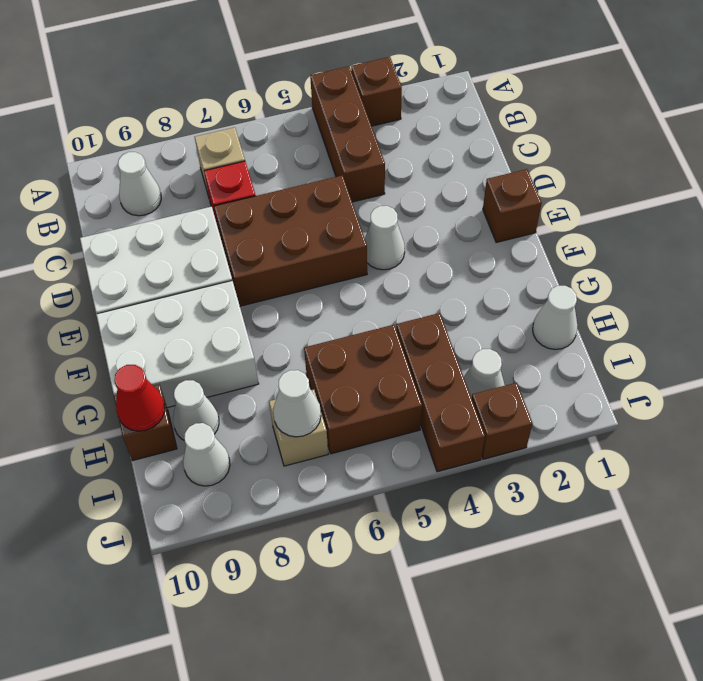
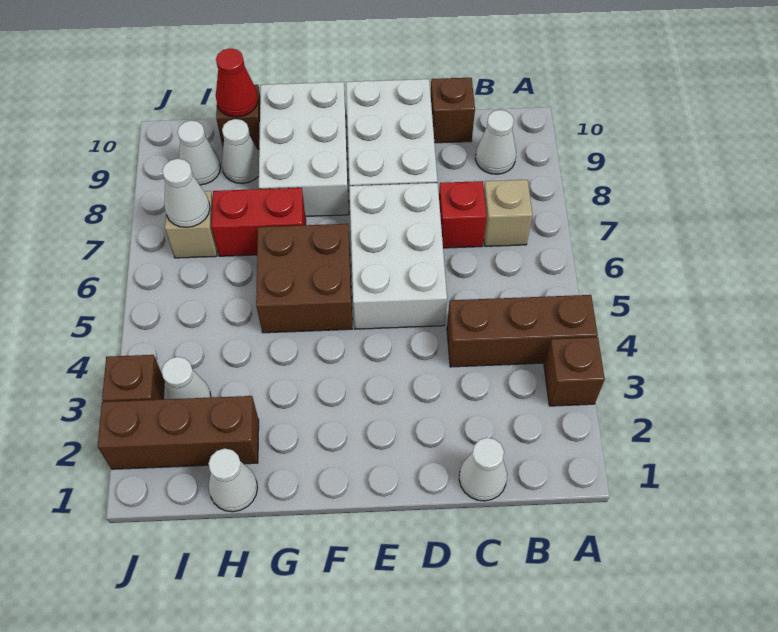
brown 2x3 brick [214,175,367,306] -> white 2x3 brick [349,183,447,329]
brown 1x1 brick [483,169,542,243] -> brown 1x1 brick moved to [431,78,475,143]
white 1x1 cone [365,206,405,270] -> white 1x1 cone moved to [459,438,507,501]
none -> red 1x2 brick [211,188,306,256]
brown 1x3 brick [396,313,485,472] -> brown 1x3 brick moved to [98,396,259,469]
brown 2x2 brick [304,325,422,454] -> brown 2x2 brick moved to [256,224,352,333]

